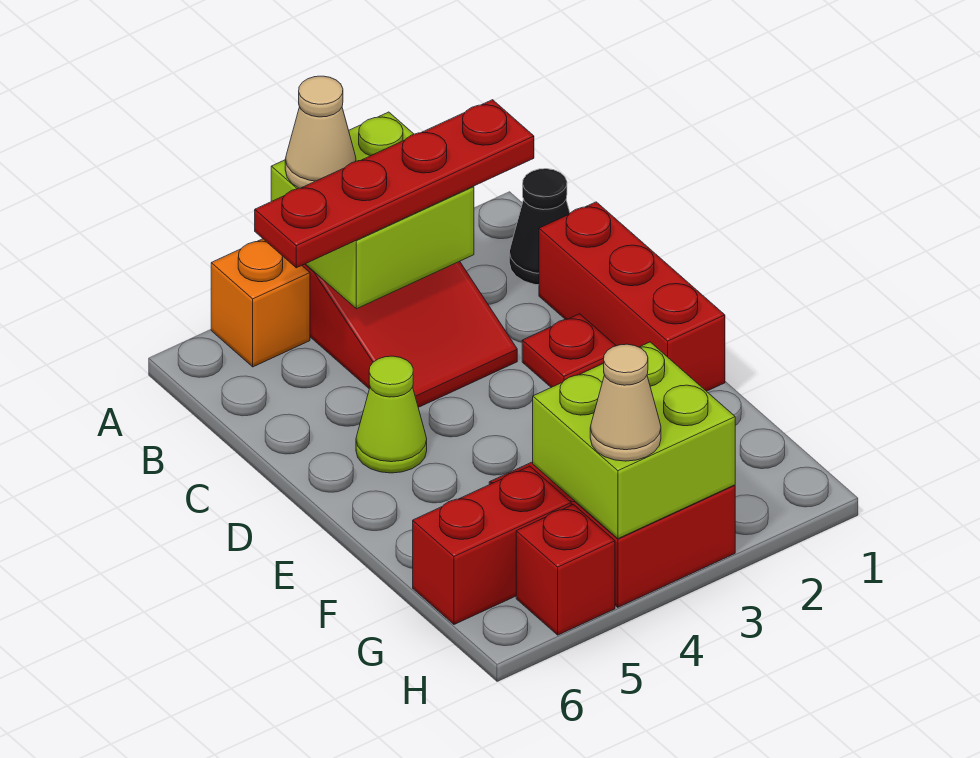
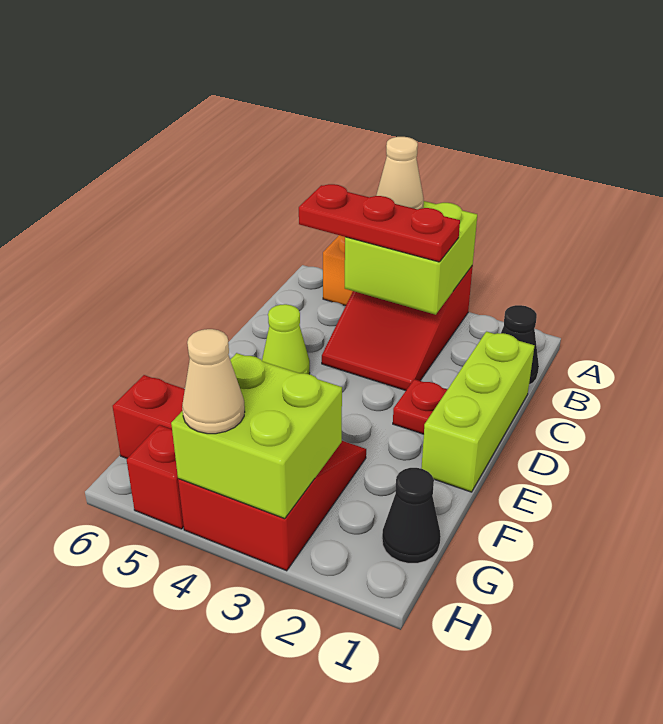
red 1x4 plate [255,100,534,268] -> red 1x3 plate [299,184,460,262]
red 1x3 brick [539,202,725,391] -> lime 1x3 brick [421,332,535,492]
none -> black 1x1 cone [382,468,441,563]

